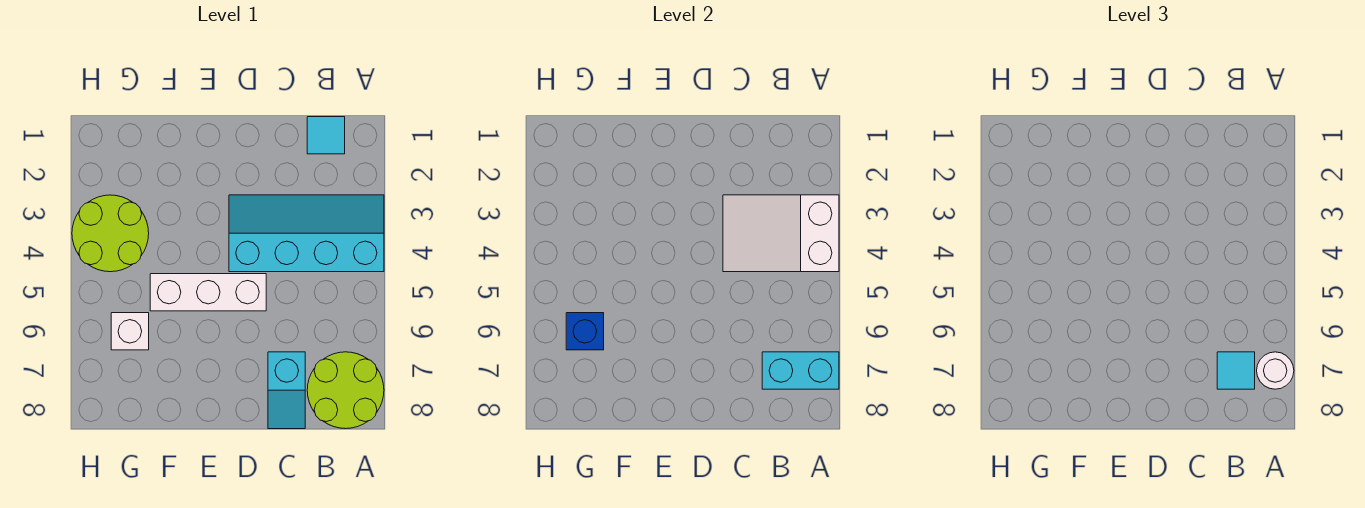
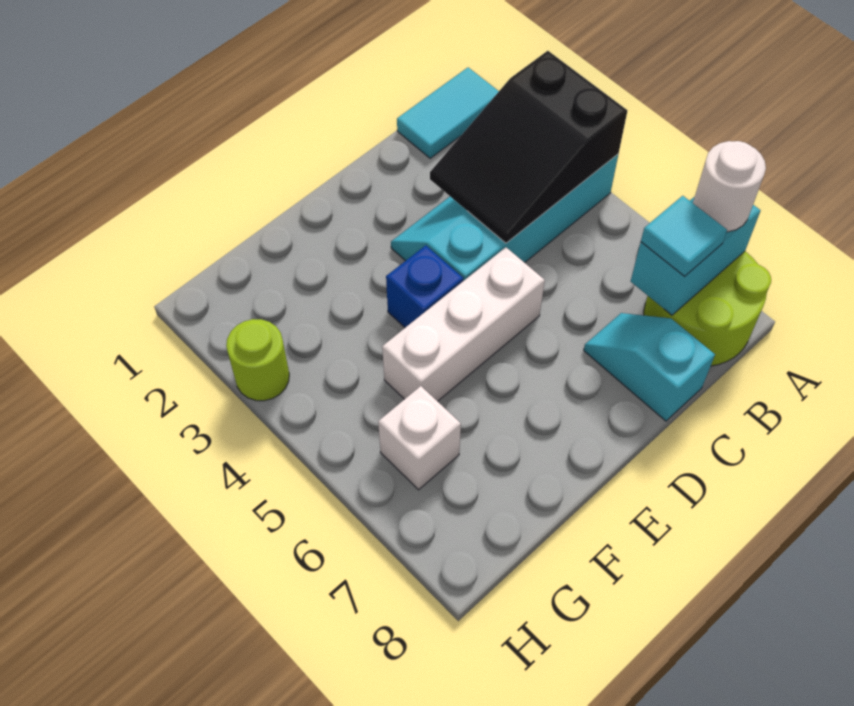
white 2x3 slope [723,195,839,272] -> black 2x3 slope [430,51,627,243]
cyan 1x1 tile [307,117,345,154] -> cyan 1x2 tile [397,67,499,158]
cyan 1x2 slope [268,352,305,429] -> cyan 1x2 slope turned to [584,313,715,421]
lime 2x2 round brick [72,195,149,272] -> lime 1x1 round brick [226,319,289,401]
blue 1x1 brick [566,313,604,350] -> blue 1x1 brick moved to [386,245,463,328]

